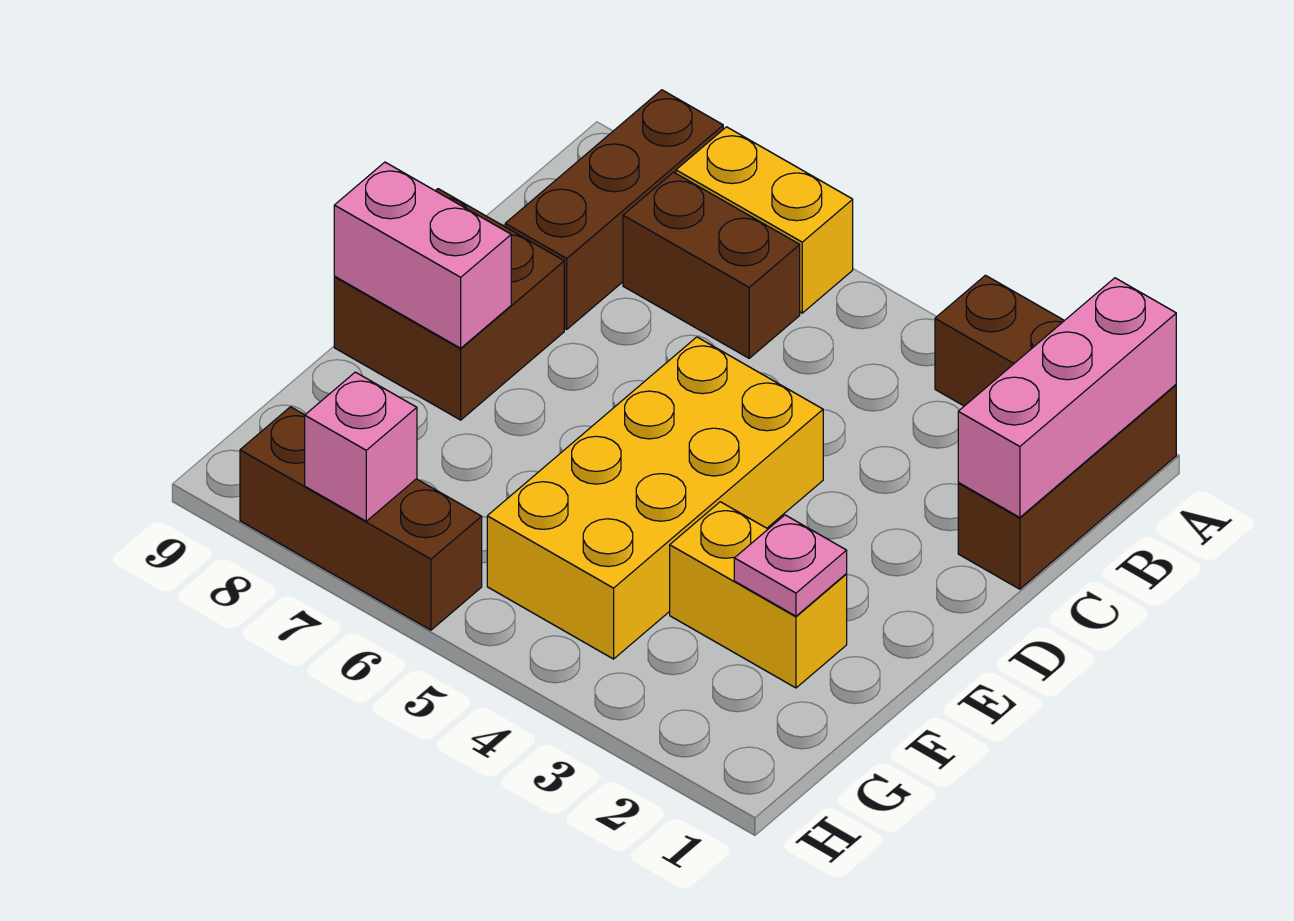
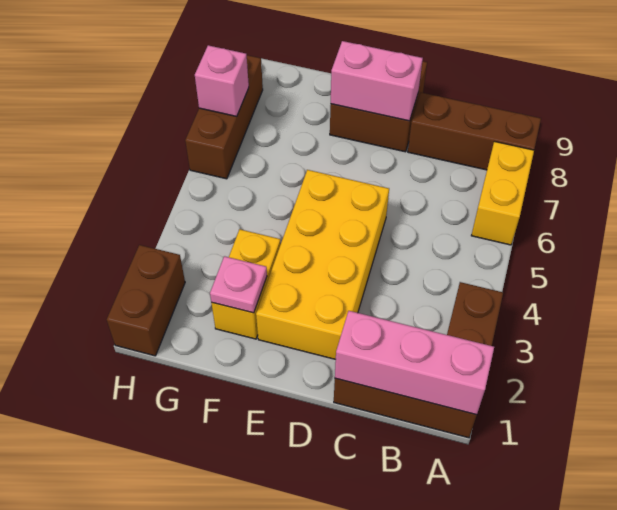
brown 1x2 brick [623,172,800,358] -> brown 1x2 brick moved to [107,245,185,356]
yellow 2x4 brick [487,337,823,659] -> yellow 2x4 brick turned to [256,170,389,359]
pink 1x2 brick [334,162,511,348] -> pink 1x2 brick turned to [331,41,423,121]

